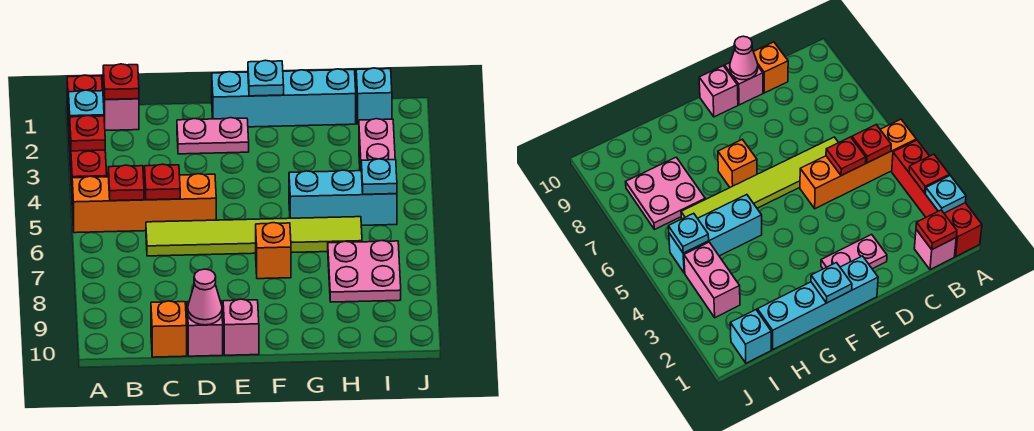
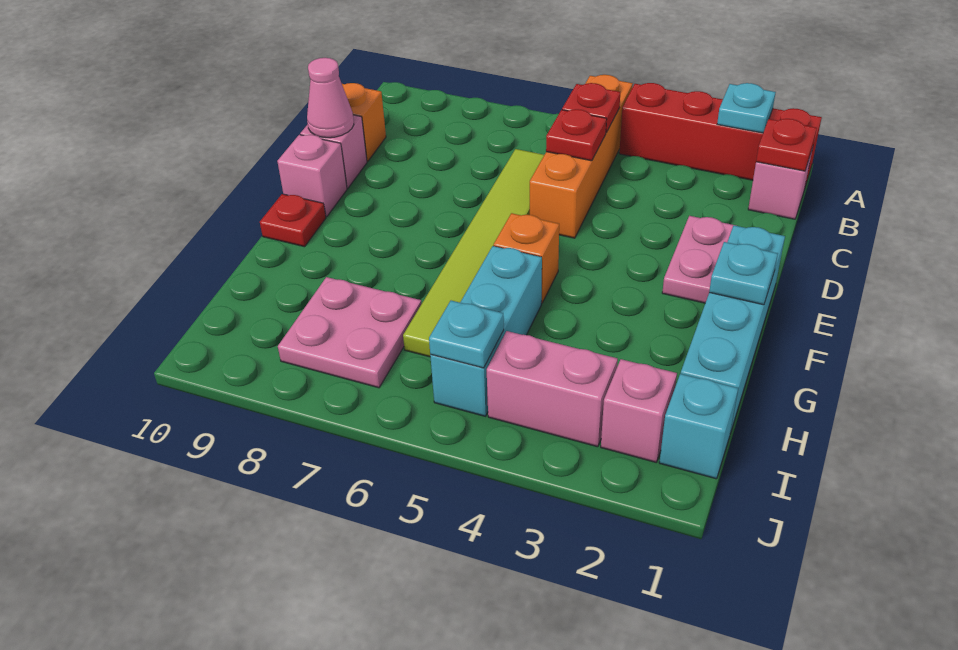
red 1x1 plate [70,115,105,151] -> red 1x1 plate moved to [260,194,326,247]
orange 1x1 brick [256,223,291,279] -> orange 1x1 brick moved to [494,213,559,303]
none -> pink 1x1 brick [601,359,677,462]

